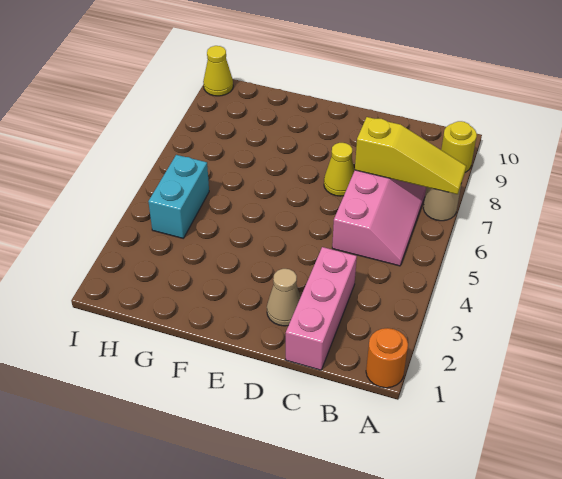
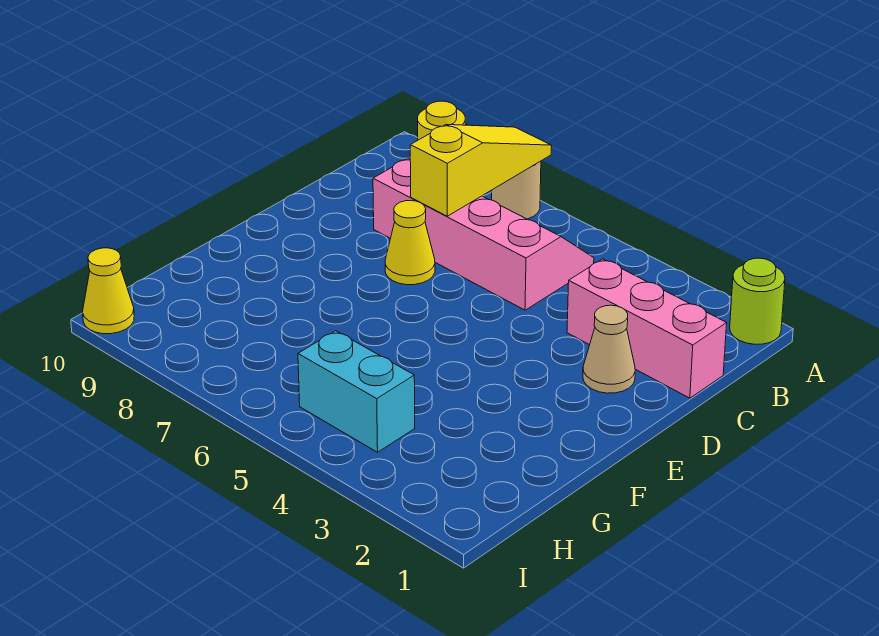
orange 1x1 round brick [366,328,408,388] -> lime 1x1 round brick [730,258,785,344]

